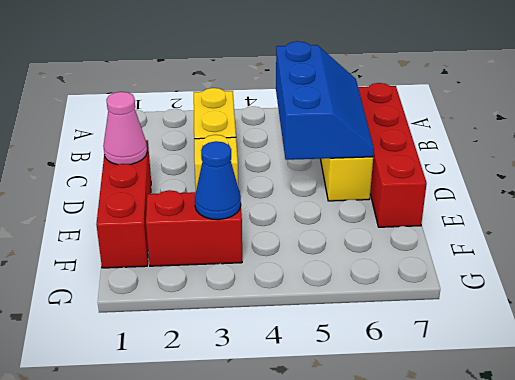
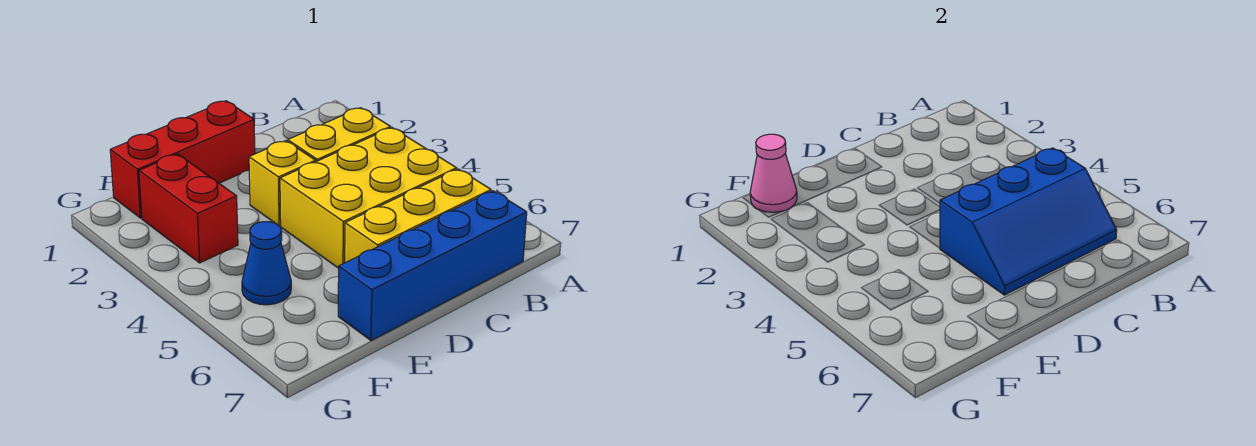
none -> yellow 2x3 brick [280,128,457,268]
red 1x4 brick [358,83,427,227] -> blue 1x4 brick [338,191,527,340]
pink 1x1 cone [103,92,147,165] -> pink 1x1 cone moved to [750,134,797,212]
blue 1x1 cone [195,141,241,220] -> blue 1x1 cone moved to [242,222,291,305]

